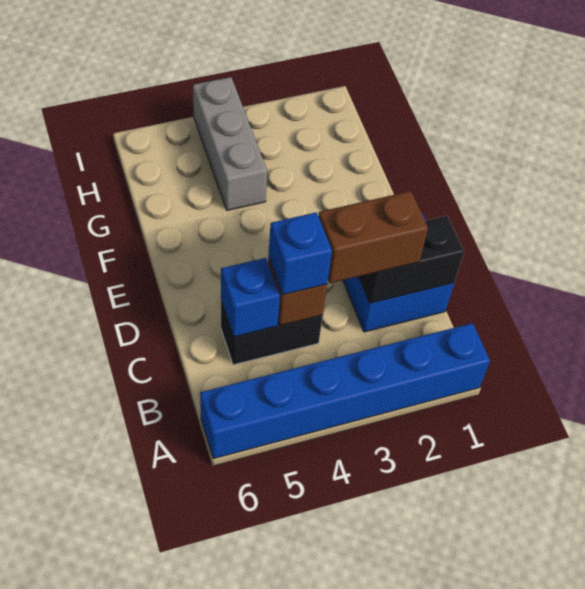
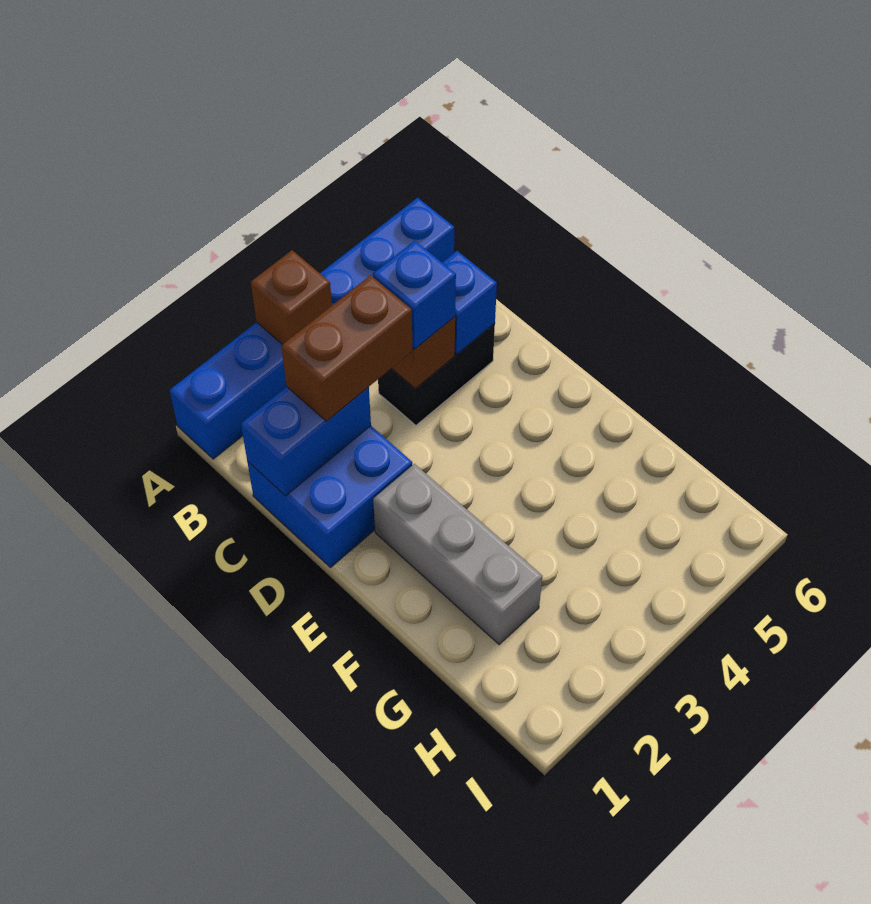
none -> brown 1x1 brick [251,250,332,344]
black 1x2 brick [359,216,464,303] -> blue 1x2 brick [241,387,371,496]
grey 1x3 brick [193,77,267,210] -> grey 1x3 brick moved to [373,464,542,644]

